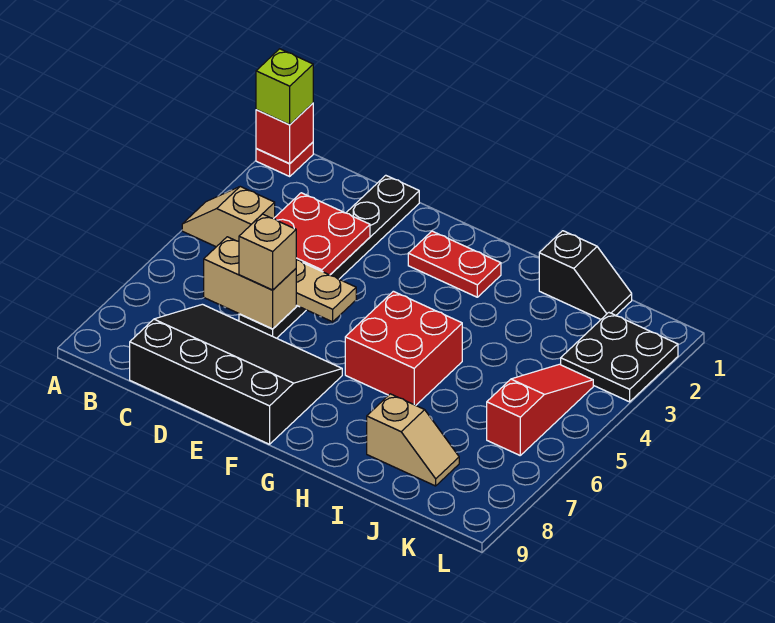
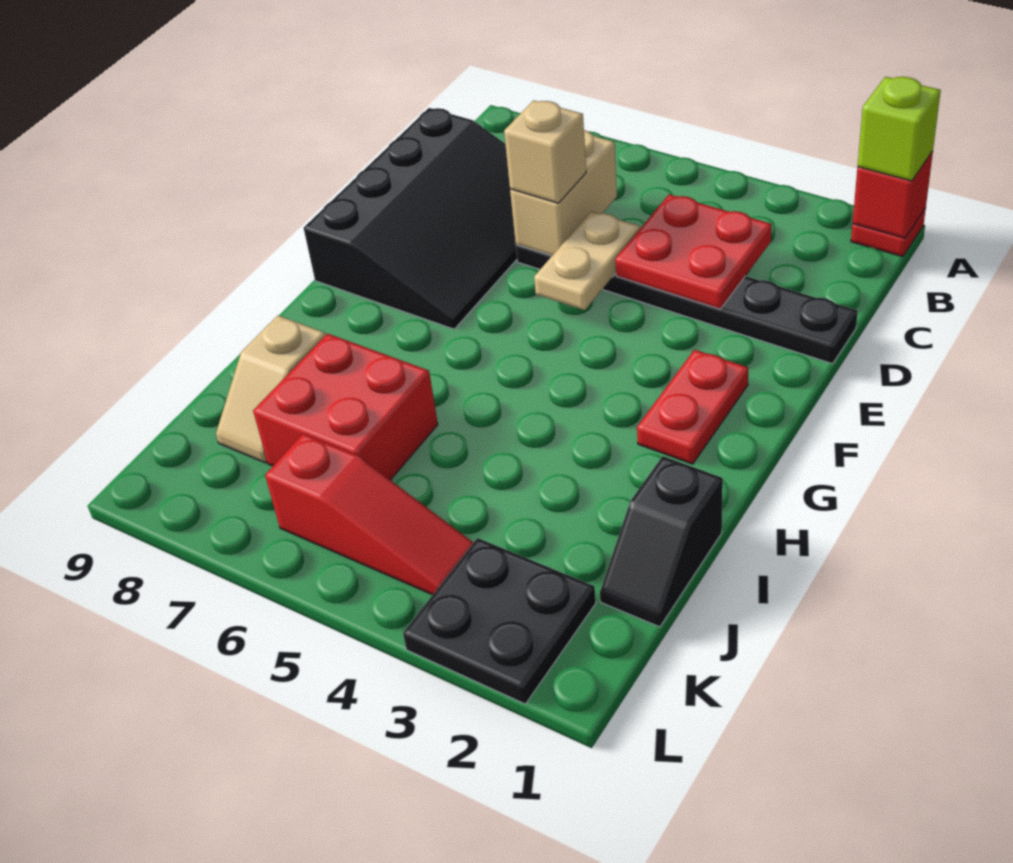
tan 1x2 slope [182,187,275,247] -> none
red 2x2 brick [345,291,462,405] -> red 2x2 brick moved to [253,334,438,480]

